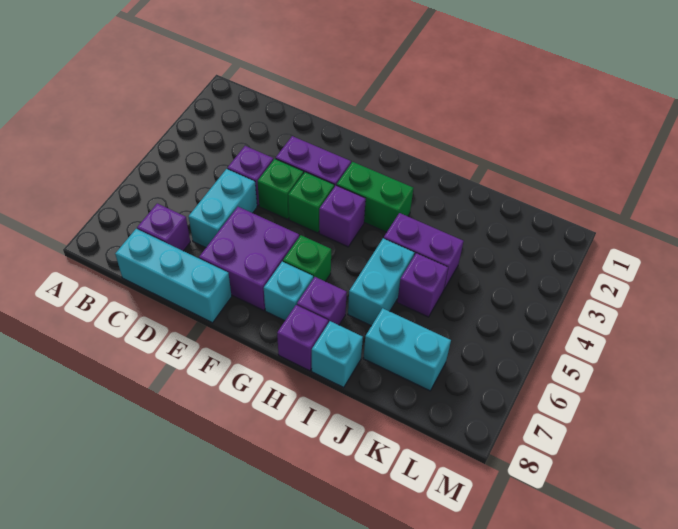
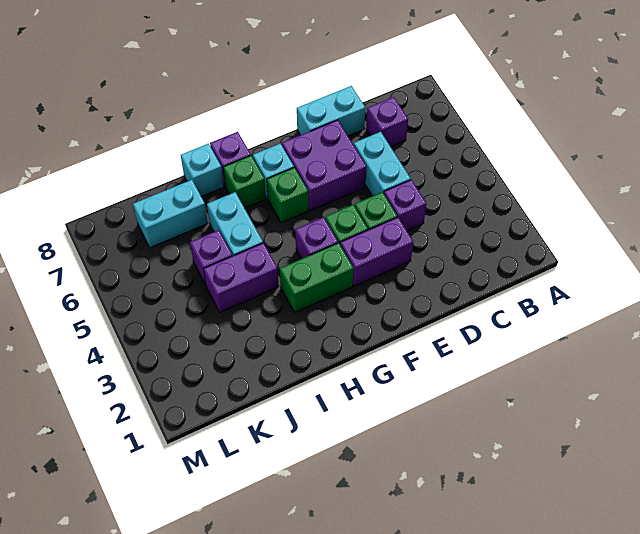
cyan 1x3 brick [115,229,232,323] -> cyan 1x2 brick [297,86,365,136]
purple 1x1 brick [297,277,347,325] -> green 1x1 brick [223,156,266,208]

